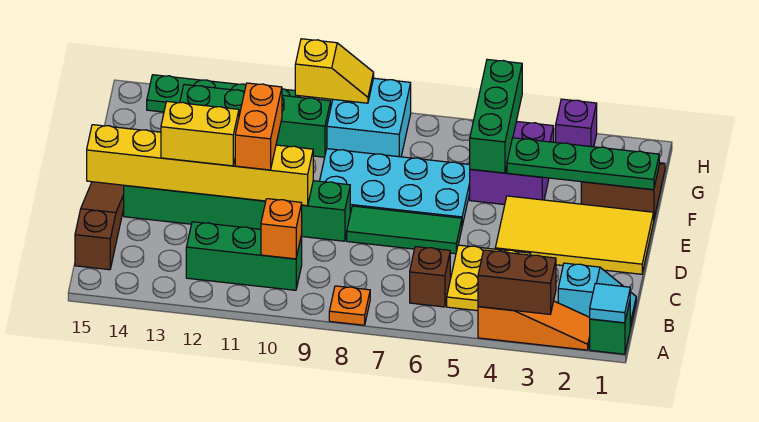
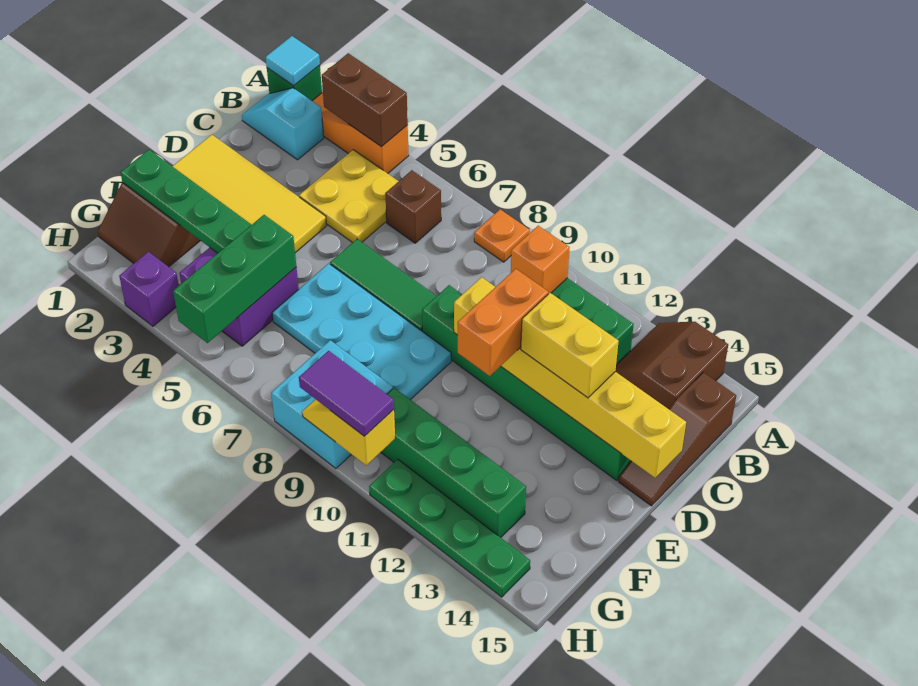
none -> brown 2x2 slope [615,322,728,409]
none -> purple 1x2 tile [299,351,394,436]

